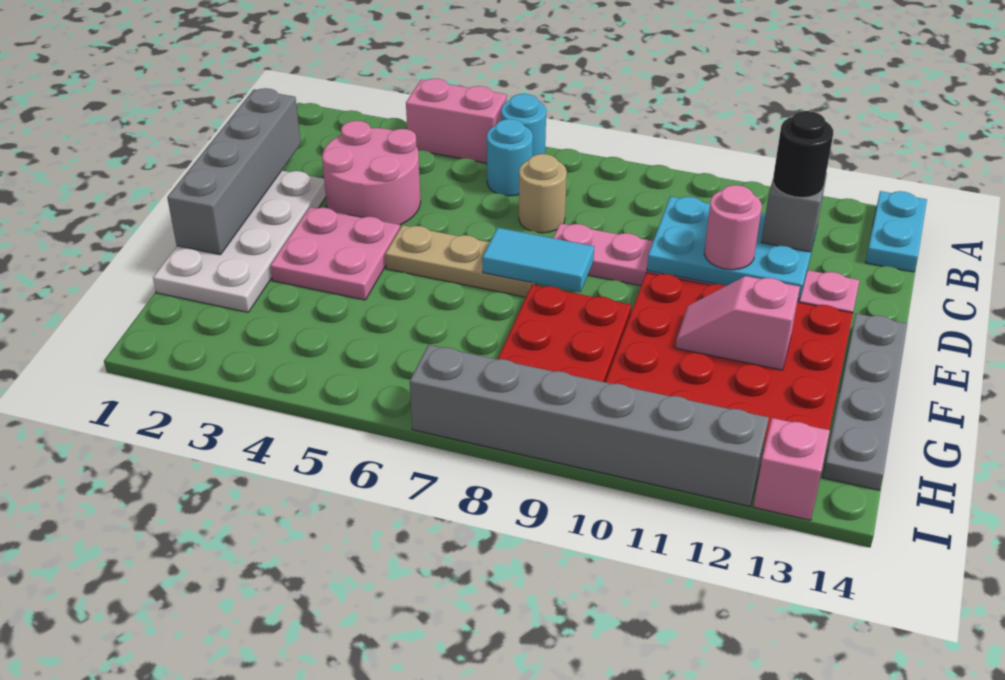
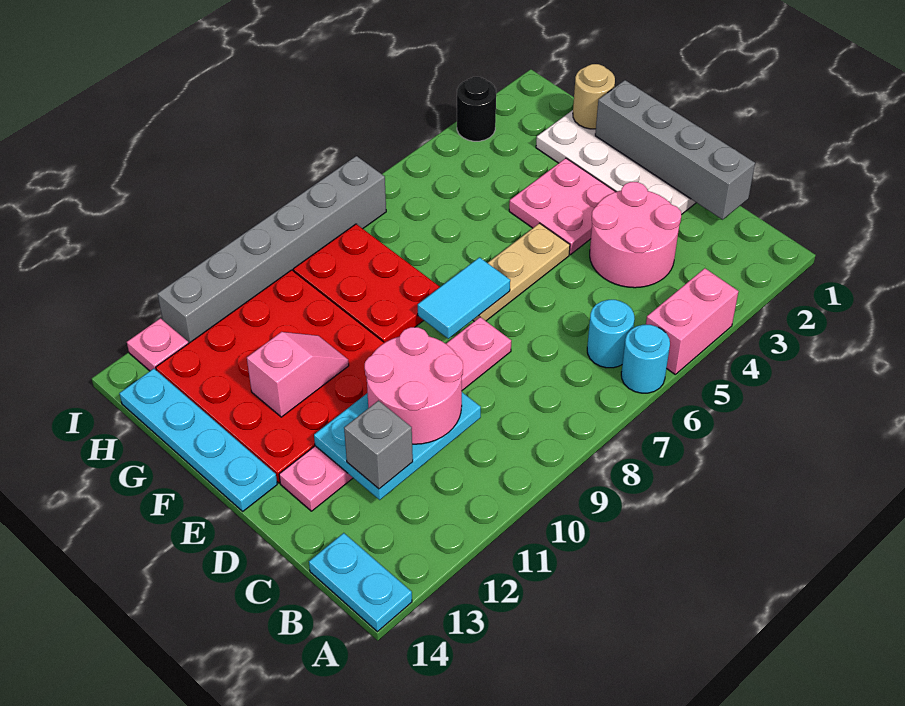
tan 1x1 round brick [519,154,567,233] -> tan 1x1 round brick moved to [573,64,615,129]
black 1x1 round brick [773,111,833,198] -> black 1x1 round brick moved to [457,77,496,141]
pink 1x1 round brick [704,185,762,270] -> pink 2x2 round brick [365,327,463,444]
grey 1x4 plate [823,314,907,490] -> cyan 1x4 plate [119,369,277,511]
pink 1x1 brick [754,418,830,520] -> pink 1x1 plate [127,318,189,371]

